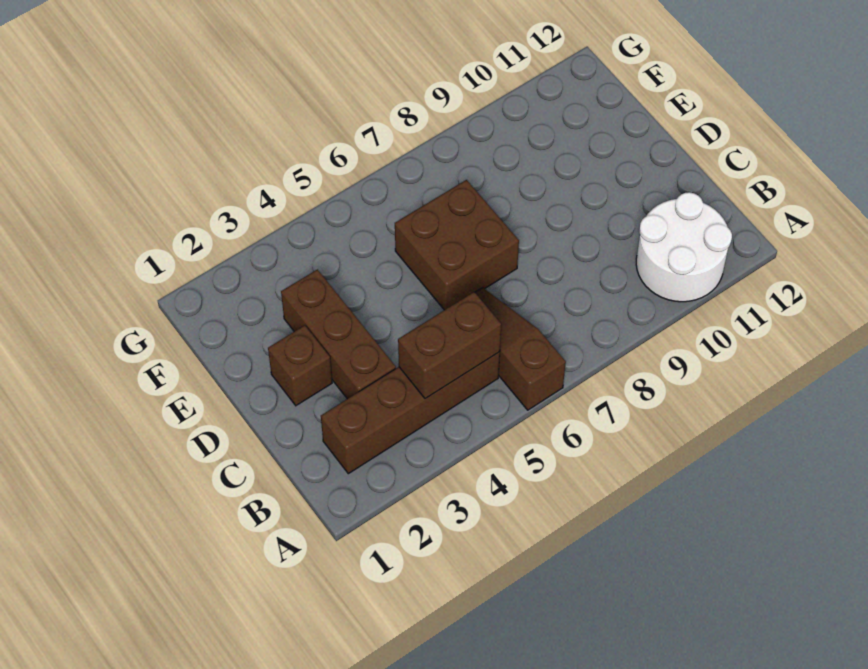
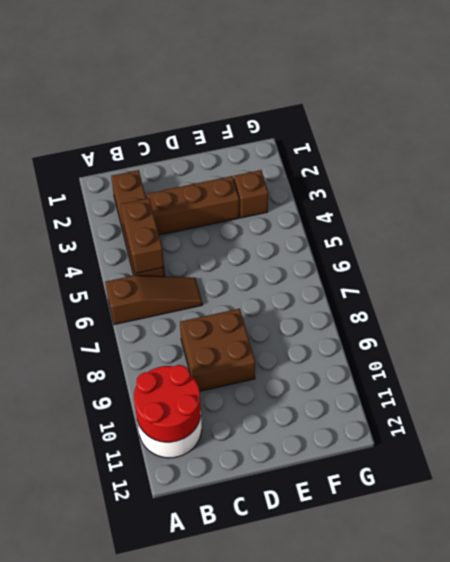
none -> red 2x2 round brick [134,365,201,442]
brown 1x1 brick [268,325,332,405] -> brown 1x1 brick moved to [234,170,268,218]
brown 2x2 brick [395,180,519,310] -> brown 2x2 brick moved to [180,309,255,391]

